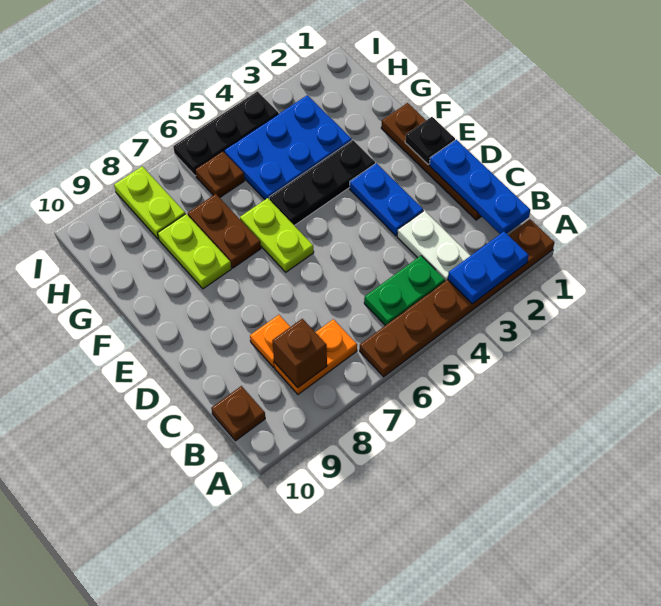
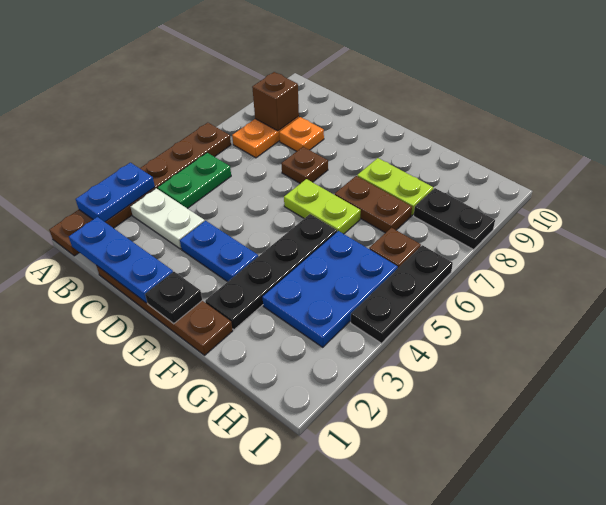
brown 1x1 plate [211,386,265,441] -> brown 1x1 plate moved to [281,147,328,184]
black 1x3 plate [269,140,375,226] -> black 1x4 plate [205,214,337,330]
lime 1x2 plate [114,166,185,239] -> black 1x2 plate [414,188,495,250]

